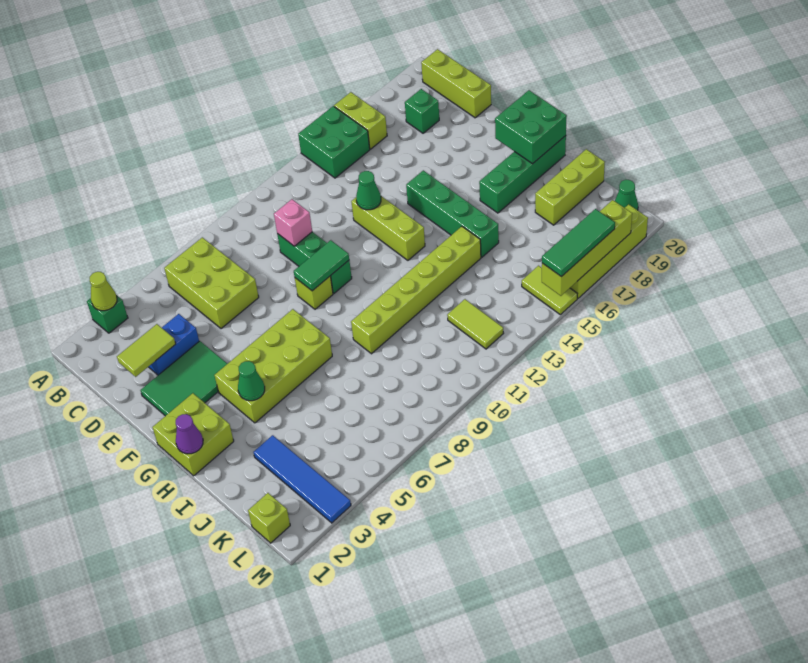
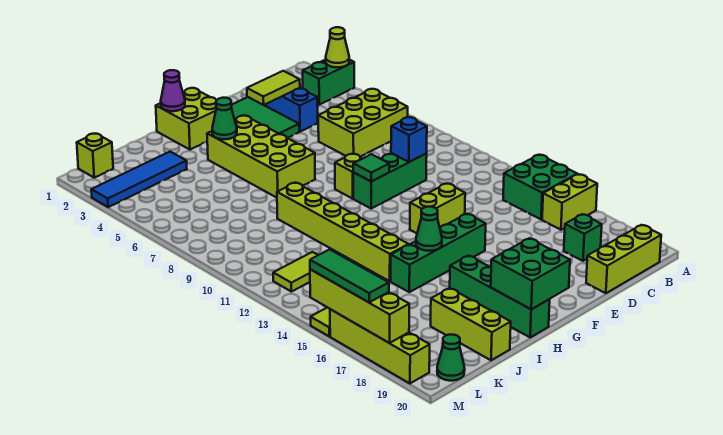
green 1x1 brick [87,295,128,333] -> green 1x2 brick [303,60,354,105]
lime 1x2 tile [117,324,176,377] -> lime 1x2 tile turned to [247,71,300,105]
pink 1x1 brick [274,199,312,246] -> blue 1x1 brick [391,117,427,162]
lime 1x3 brick [351,196,425,260] -> lime 1x2 brick [410,184,465,233]
green 1x1 cone [356,171,381,210] -> green 1x1 cone moved to [416,207,442,251]
green 1x2 tile [294,240,349,291] -> green 1x1 tile [353,154,389,181]

